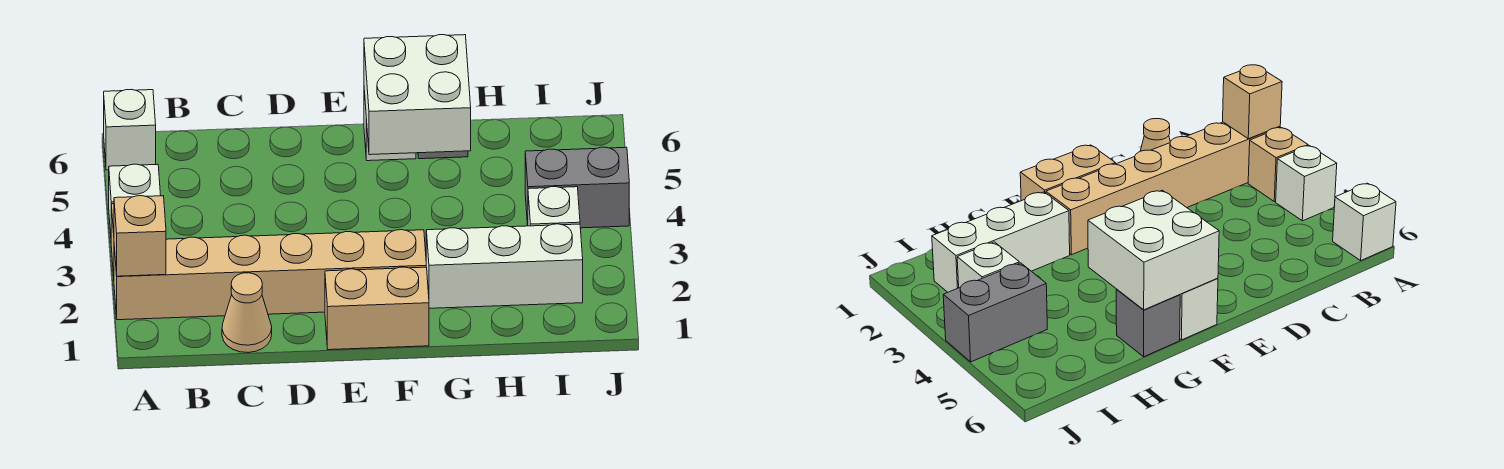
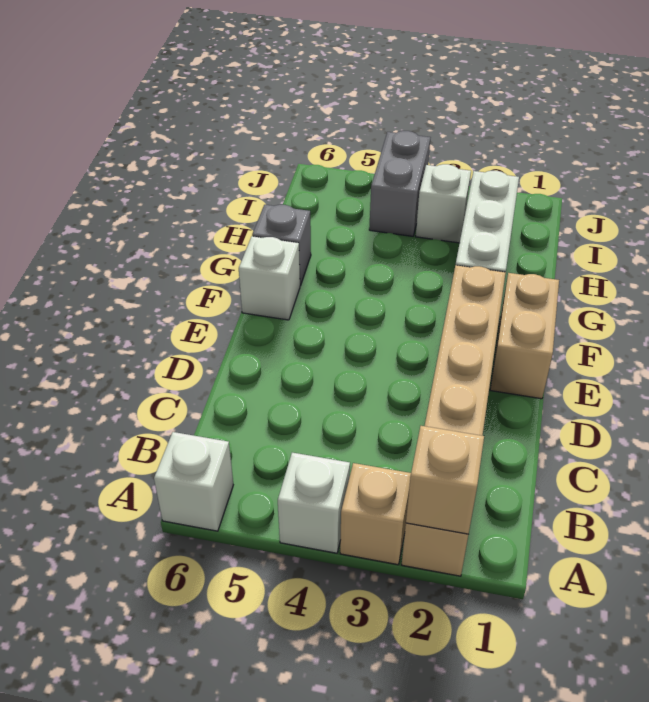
tan 1x1 cone [222,273,272,352] -> none
white 2x2 brick [364,35,471,155] -> none

